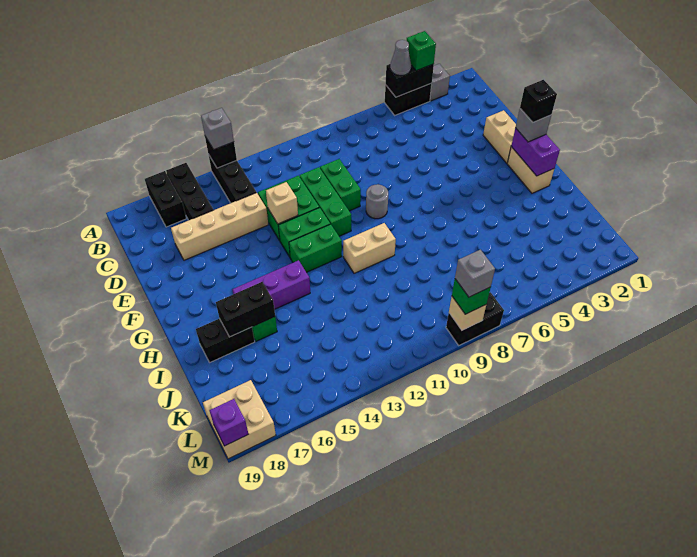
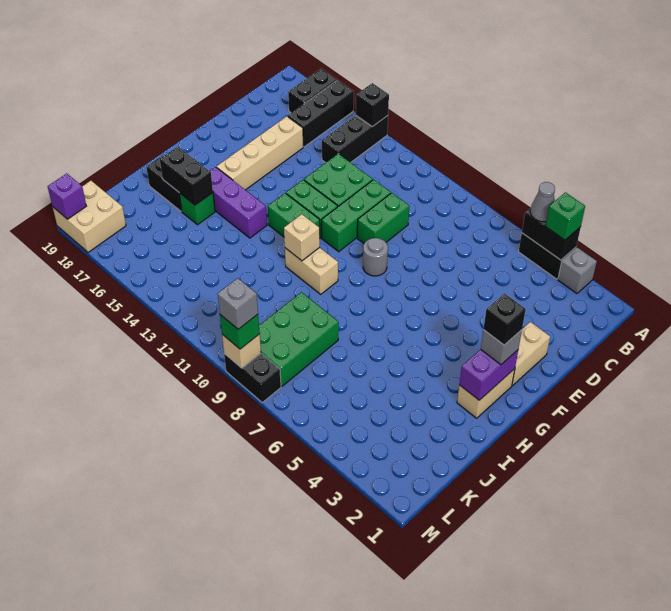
grey 1x1 brick [201,108,234,150] -> none
tan 1x4 brick [171,193,268,260] -> tan 1x4 brick turned to [217,116,303,190]
tan 1x1 brick [266,182,298,224] -> tan 1x1 brick moved to [284,214,320,261]
none -> green 2x3 brick [259,292,339,386]

